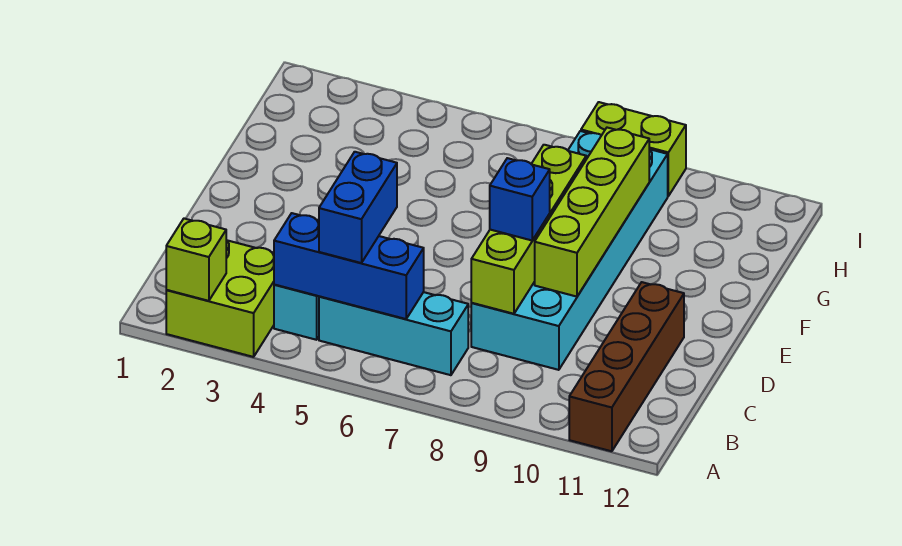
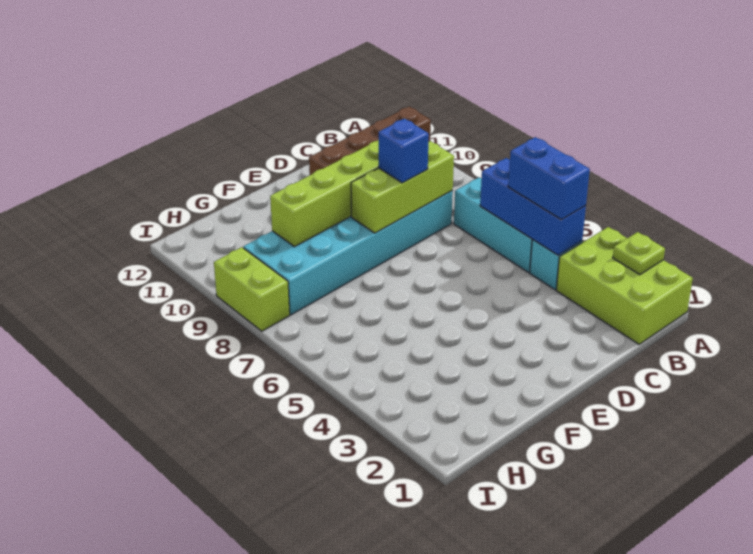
lime 2x2 brick [166,240,274,357] -> lime 2x3 brick [556,227,693,344]
lime 1x1 brick [166,219,226,301] -> lime 1x1 plate [613,232,665,275]
blue 1x2 brick [319,152,397,263] -> blue 1x2 brick turned to [508,137,590,220]
lime 1x4 brick [471,145,586,314] -> lime 1x3 brick [351,141,454,233]

